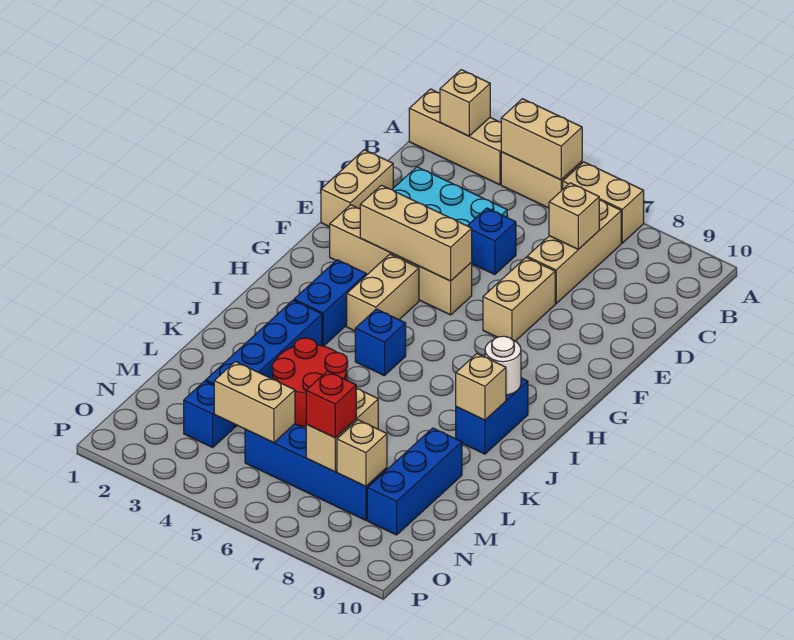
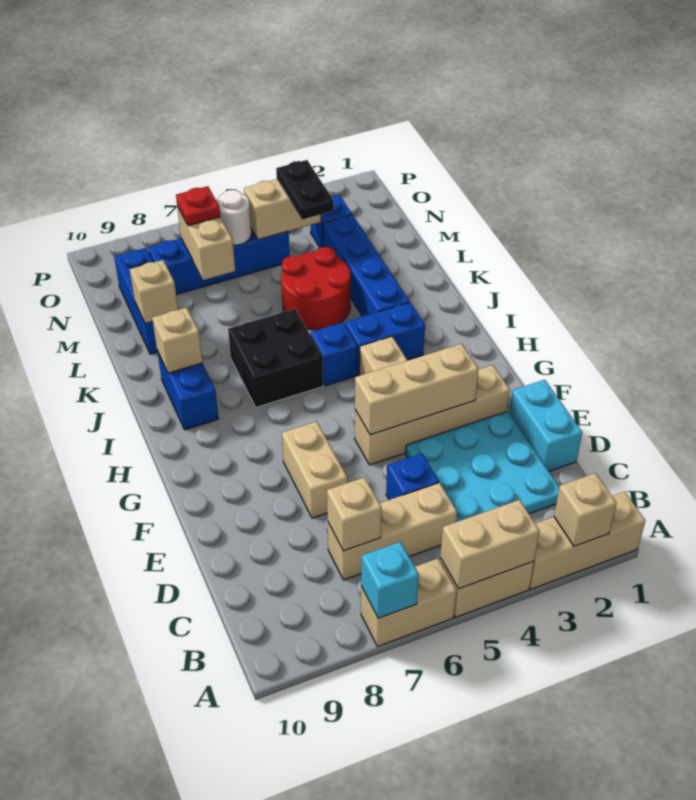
none -> cyan 1x1 brick [361,542,419,618]
tan 1x3 brick [527,200,621,304] -> tan 1x3 brick turned to [328,483,457,580]
tan 1x2 brick [321,150,393,227] -> cyan 1x2 brick [509,380,582,471]
blue 1x2 brick [294,260,366,346] -> blue 1x2 brick turned to [345,302,425,375]
none -> black 2x2 brick [228,309,323,407]
white 1x1 round brick [485,336,521,395] -> white 1x1 round brick moved to [216,190,251,245]
none -> black 1x2 plate [276,160,334,220]
red 1x1 brick [306,371,357,438] -> red 1x1 plate [176,186,220,226]
tan 1x1 brick [337,420,387,486] -> tan 1x1 brick moved to [130,260,178,324]

